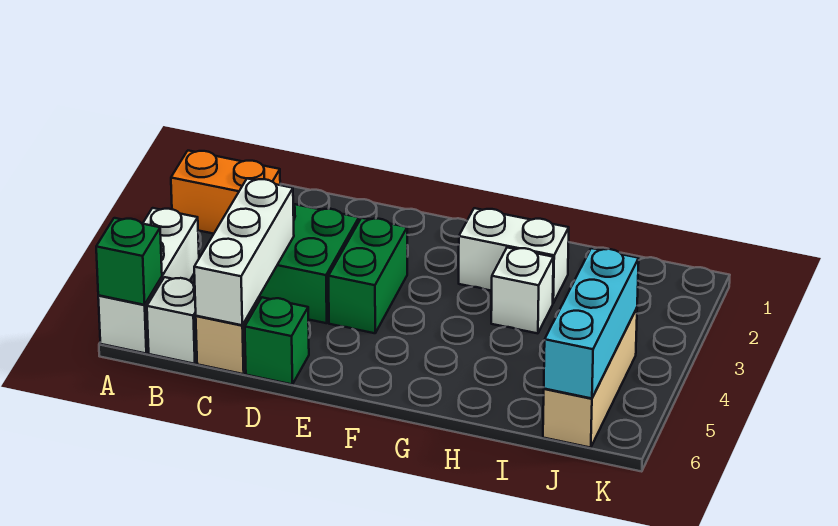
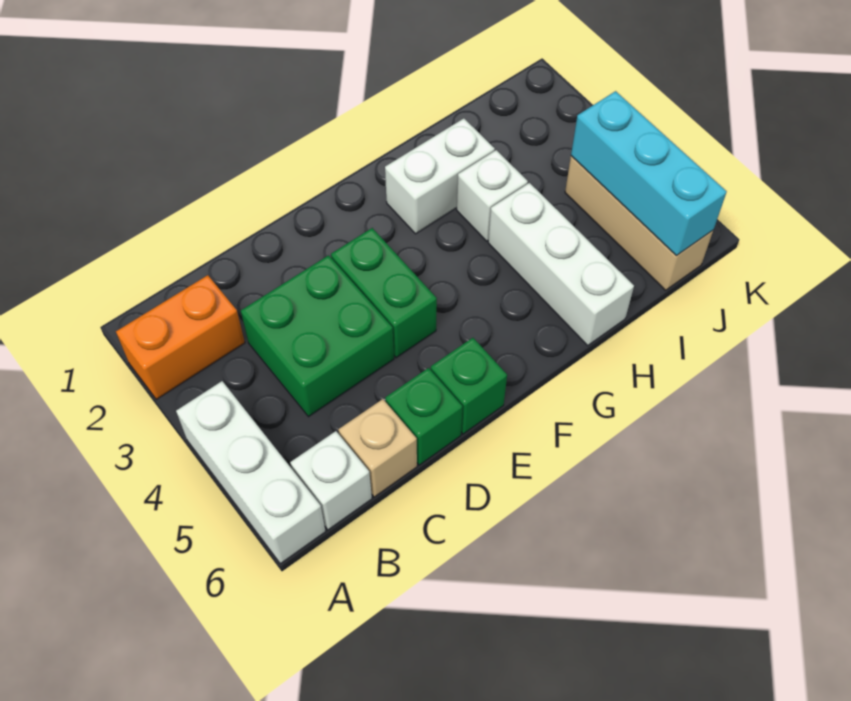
green 1x1 brick [96,218,162,305] -> green 1x1 brick moved to [431,338,507,434]
white 1x3 brick [194,179,294,325] -> white 1x3 brick moved to [488,183,634,345]

